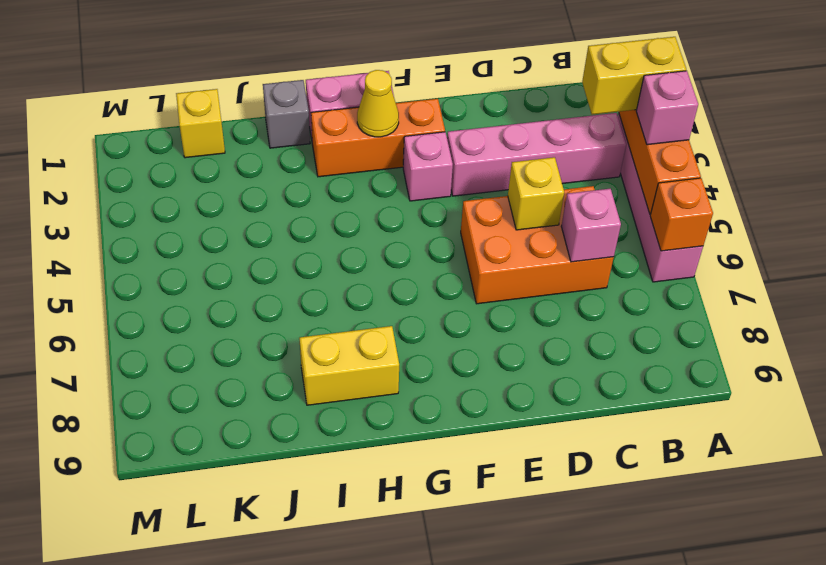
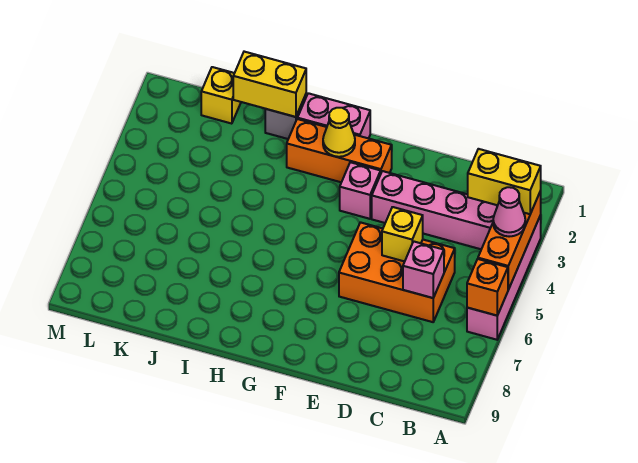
pink 1x1 brick [636,71,698,145] -> pink 1x1 cone [493,187,525,237]
yellow 1x2 brick [299,326,399,405] -> yellow 1x2 brick moved to [233,52,306,117]

